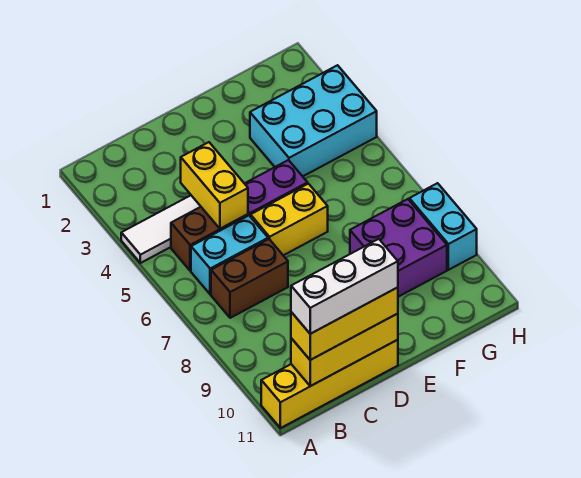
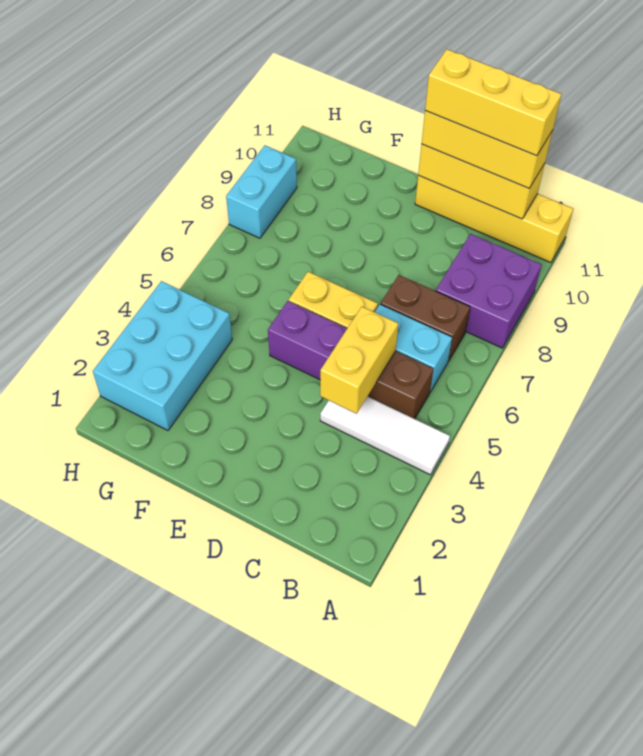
white 1x3 brick [291,239,398,334] -> yellow 1x3 brick [425,49,561,156]
cyan 2x3 brick [250,65,377,176] -> cyan 2x3 brick turned to [93,281,232,430]
purple 2x2 brick [350,199,447,297] -> purple 2x2 brick moved to [436,234,542,348]

